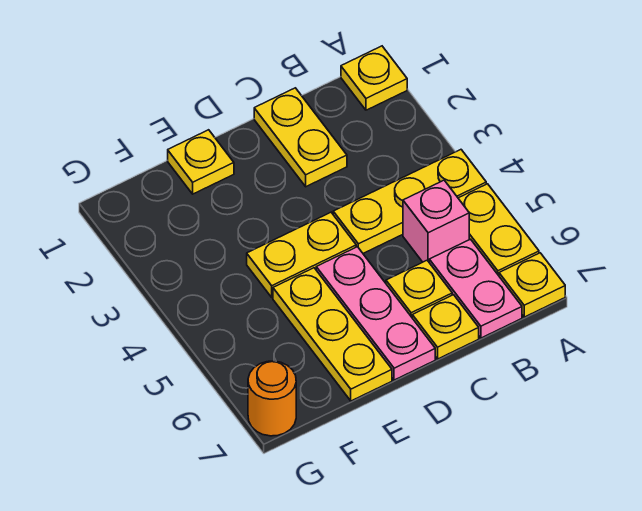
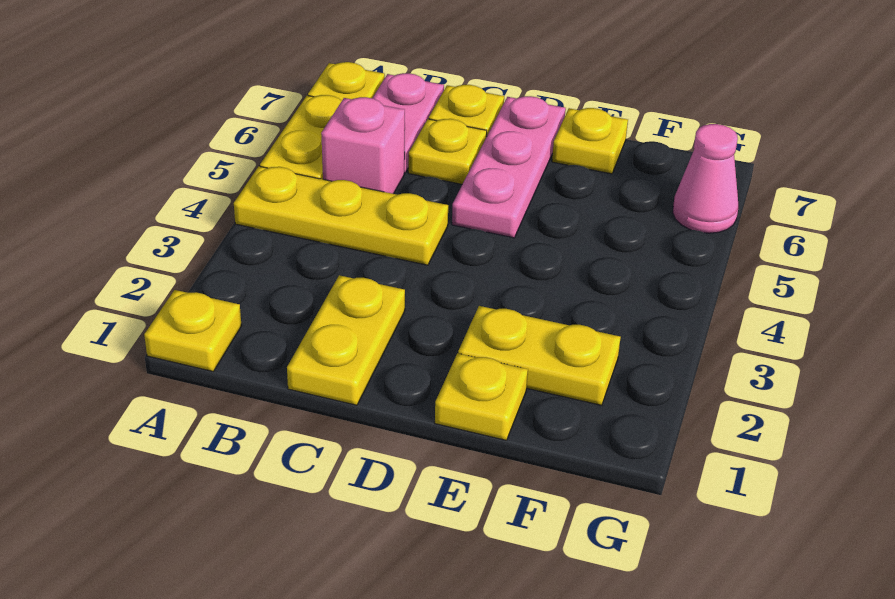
yellow 1x2 plate [247,212,356,297] -> yellow 1x2 plate moved to [458,306,621,405]
yellow 1x3 plate [273,268,392,401] -> yellow 1x1 plate [552,108,628,174]
none -> pink 1x1 cone [673,124,738,233]
orange 1x1 round brick [248,361,296,436] -> none

